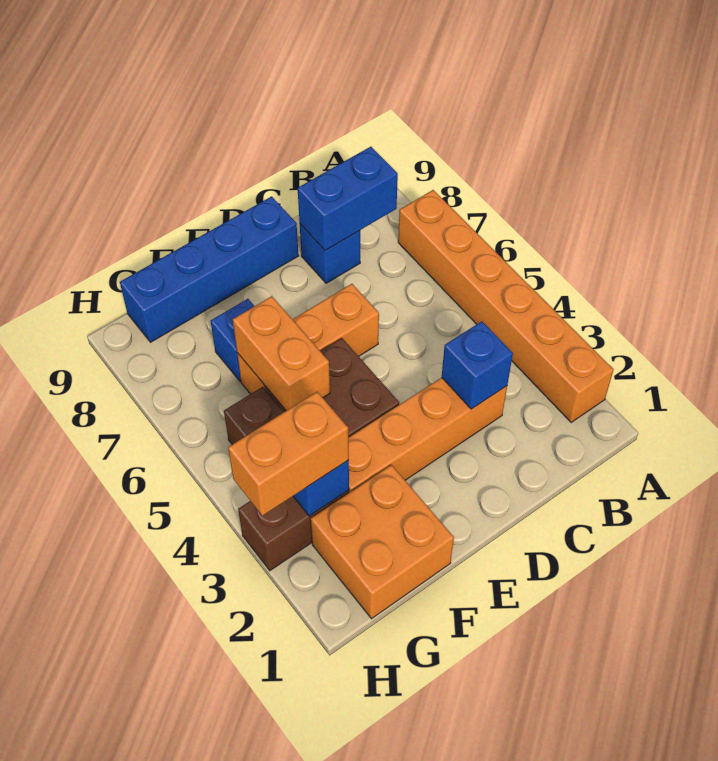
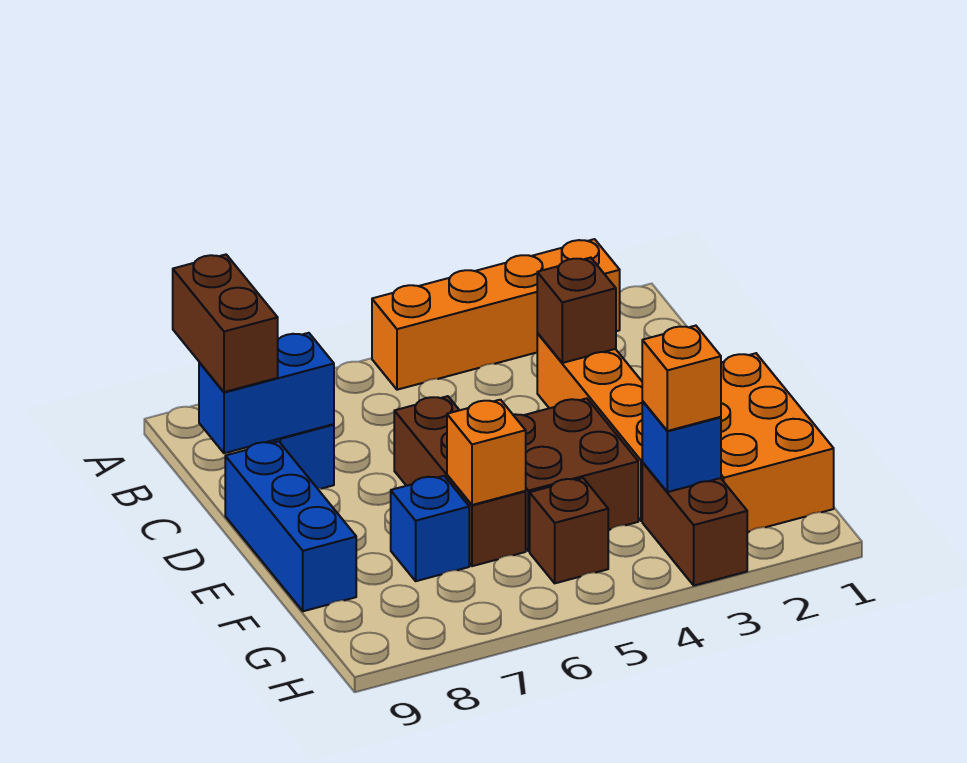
orange 1x6 brick [398,190,614,422] -> orange 1x4 brick [372,239,620,390]
blue 1x2 brick [298,147,398,251] -> blue 1x2 brick turned to [199,333,334,453]
none -> brown 1x2 brick [173,255,278,392]
blue 1x1 brick [442,321,513,409] -> brown 1x1 brick [537,258,616,363]
orange 1x3 brick [237,284,379,394] -> brown 1x3 brick [394,396,526,566]
blue 1x4 brick [120,196,299,342] -> blue 1x3 brick [225,441,356,611]
orange 2x2 brick [311,465,454,619] -> orange 2x3 brick [721,353,834,532]
orange 1x2 brick [233,296,330,411] -> orange 1x1 brick [447,400,526,505]
orange 1x2 brick [228,392,349,516] -> orange 1x1 brick [642,326,721,431]

